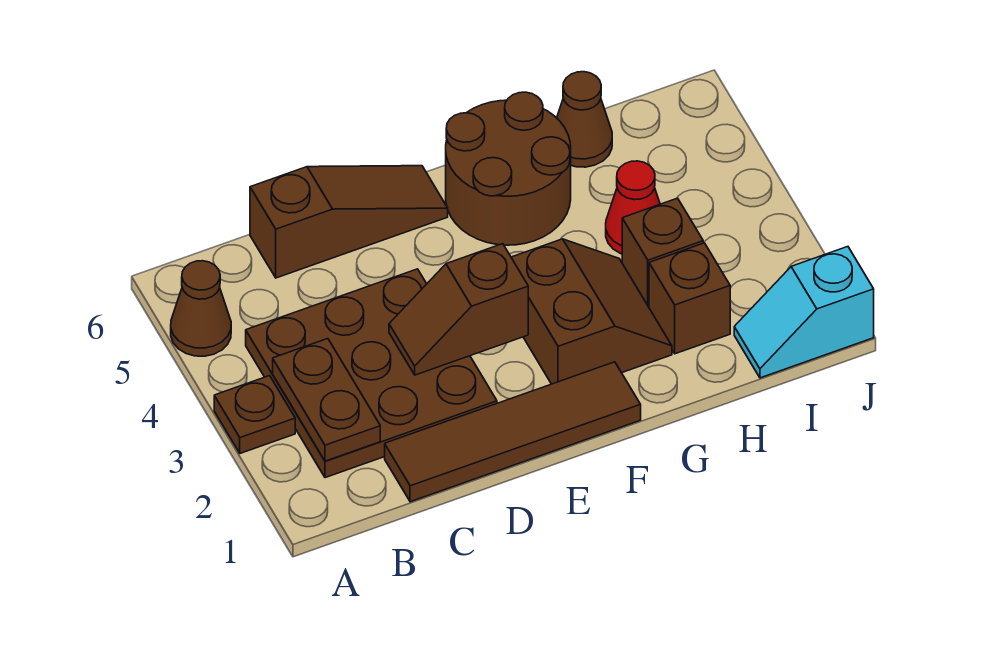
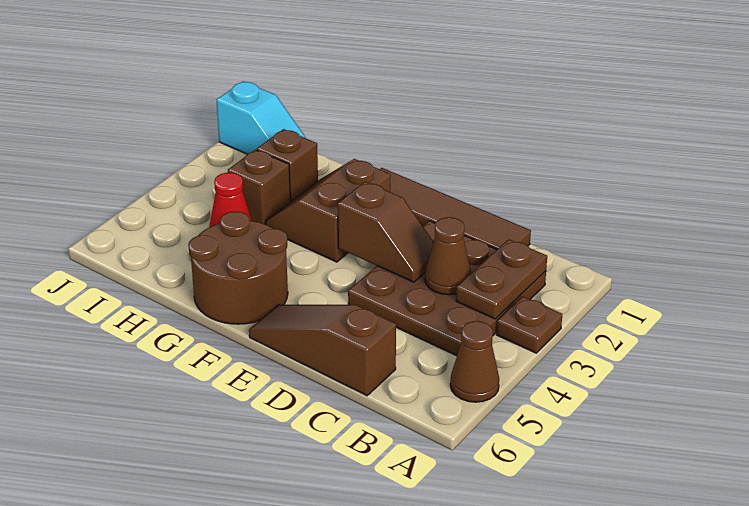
brown 1x1 cone [557,72,612,167] -> brown 1x1 cone moved to [425,217,471,295]

